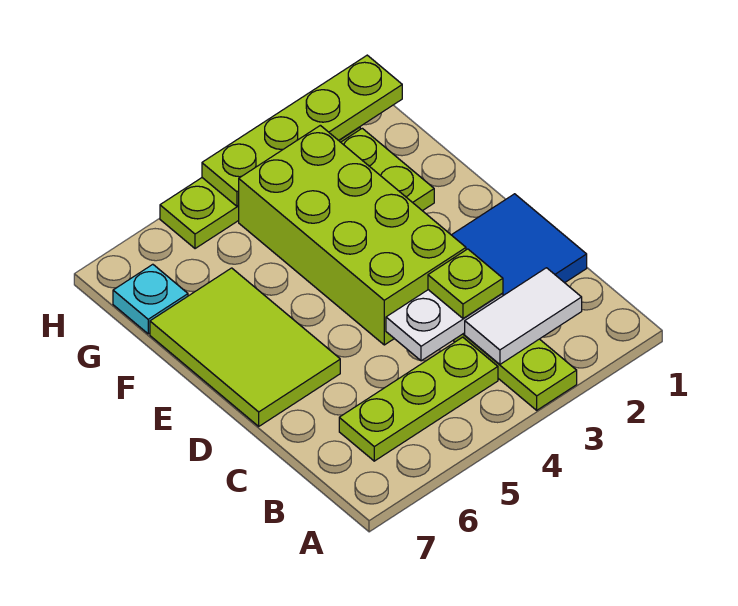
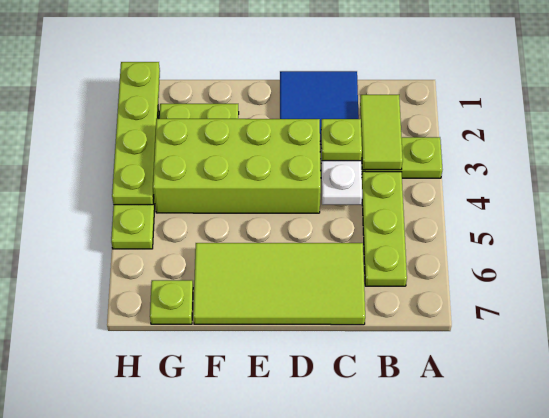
white 1x2 tile [465,268,582,364] -> lime 1x2 tile [360,95,403,170]
lime 2x3 tile [150,268,340,426] -> lime 2x4 tile [193,243,365,325]
cyan 1x1 plate [113,264,188,334] -> lime 1x1 plate [150,280,193,324]

